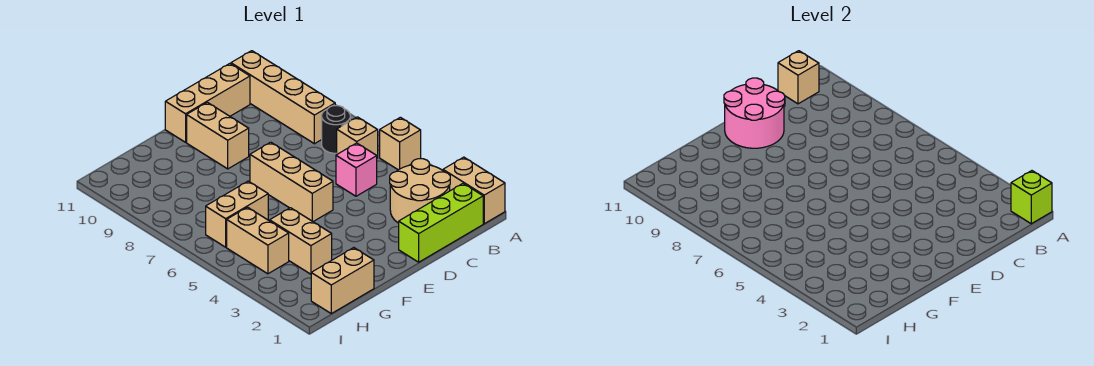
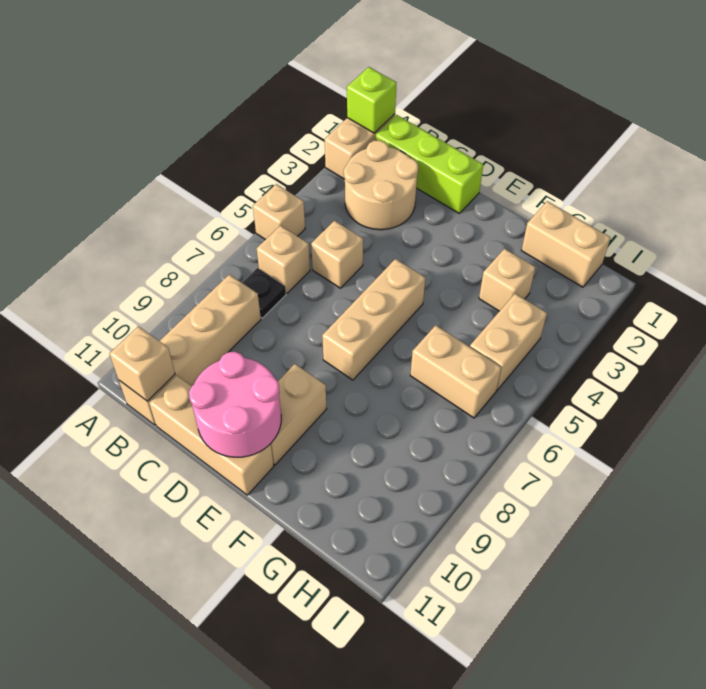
black 1x1 round brick [322,106,350,153] -> black 1x1 plate [242,268,286,318]
pink 1x1 brick [336,143,377,196] -> tan 1x1 brick [311,221,363,288]
tan 1x2 brick [270,208,332,274] -> tan 1x1 brick [479,249,535,311]

